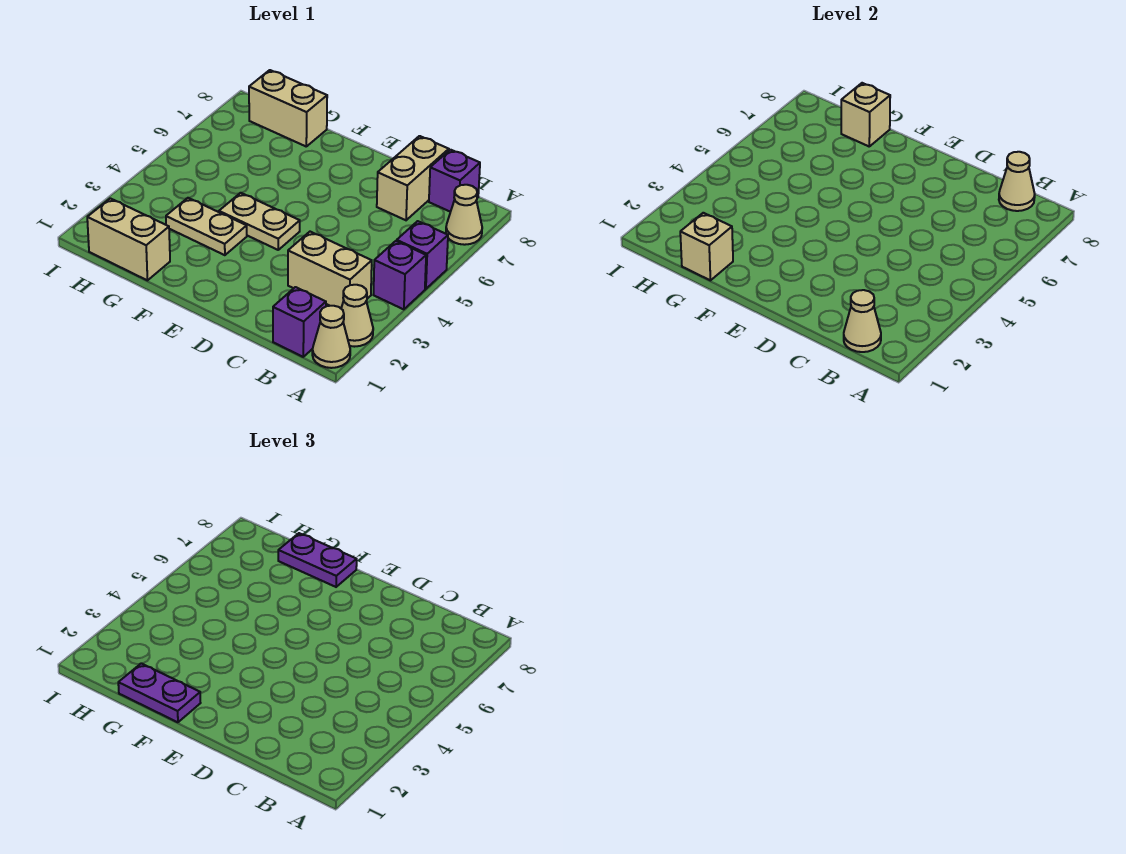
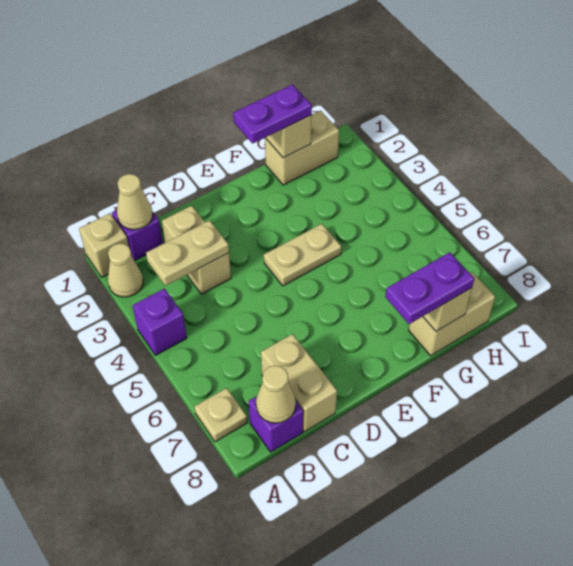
tan 1x1 cone [312,306,350,368] -> tan 1x1 brick [79,213,129,277]
purple 1x1 brick [397,221,448,289] -> none
tan 1x1 cone [446,185,482,245] -> tan 1x1 plate [194,388,247,442]
tan 1x2 brick [288,232,372,308] -> tan 1x2 brick turned to [162,206,231,294]
tan 1x2 plate [166,198,247,255] -> tan 1x2 plate moved to [146,220,229,286]

